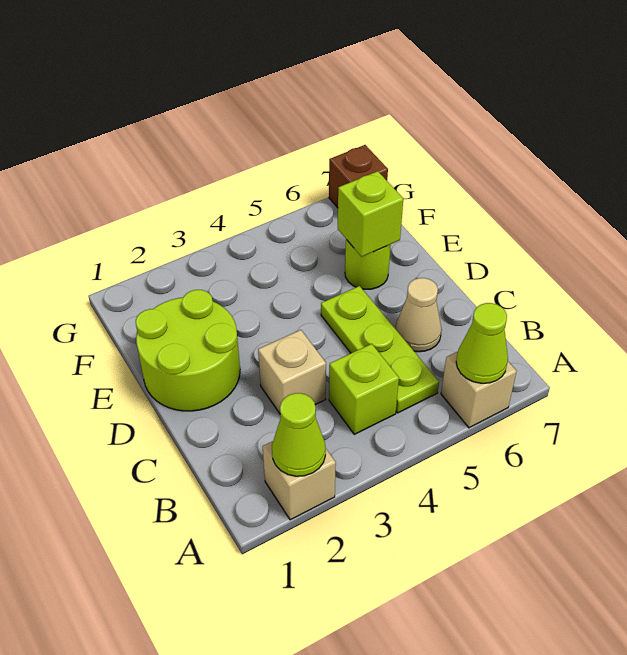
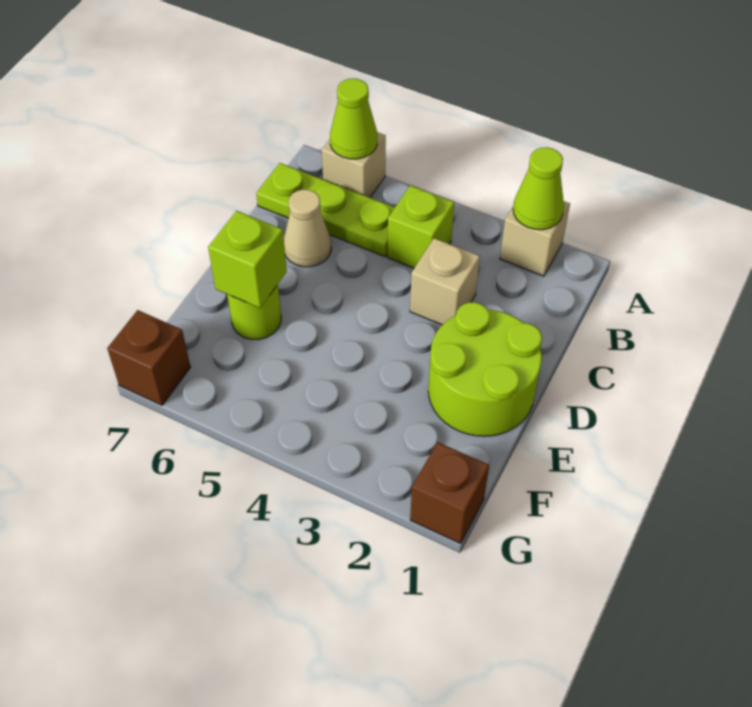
lime 1x3 plate [321,286,439,413] -> lime 1x3 plate turned to [256,163,395,257]
none -> brown 1x1 brick [410,442,489,543]

